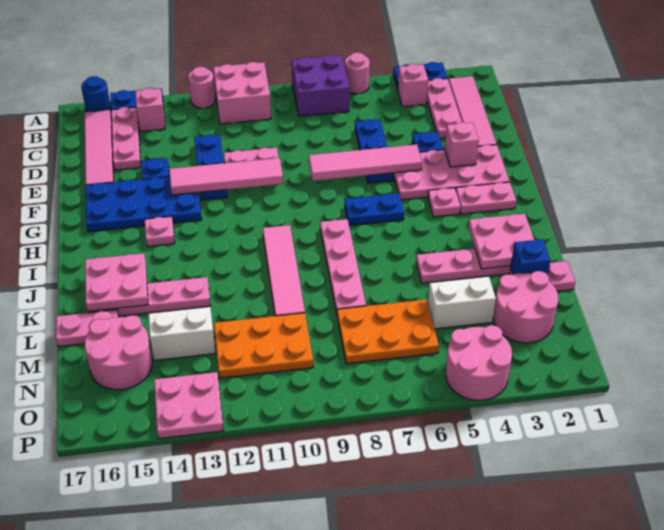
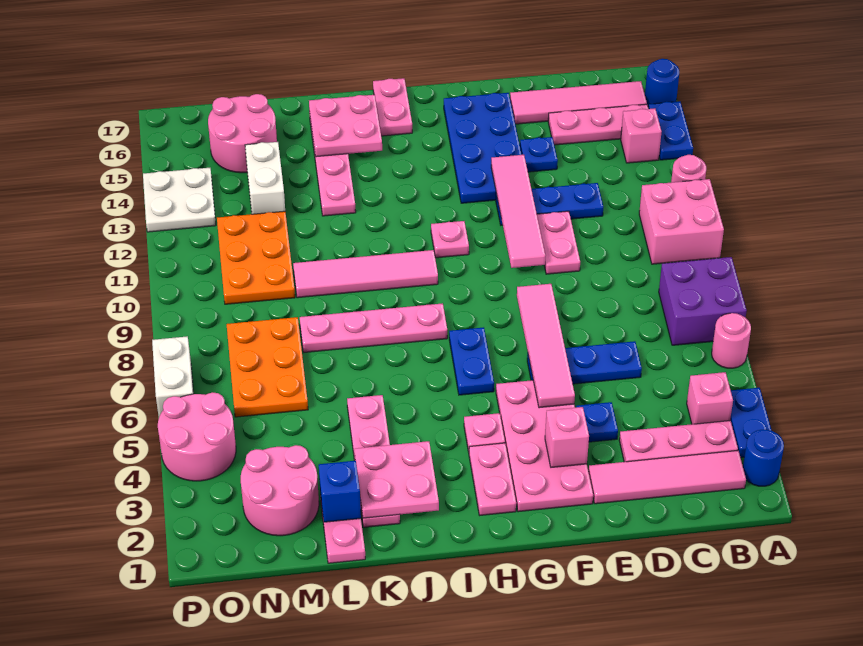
none -> blue 1x1 round brick [743,430,784,486]
pink 1x1 plate [145,216,175,247] -> pink 1x1 plate moved to [431,221,469,258]
pink 1x2 plate [56,310,119,347] -> pink 1x2 plate moved to [373,78,412,136]
white 1x2 brick [428,276,496,329] -> white 1x2 brick moved to [152,336,193,417]
pink 2x2 plate [154,372,223,439] -> white 2x2 plate [143,168,216,232]

